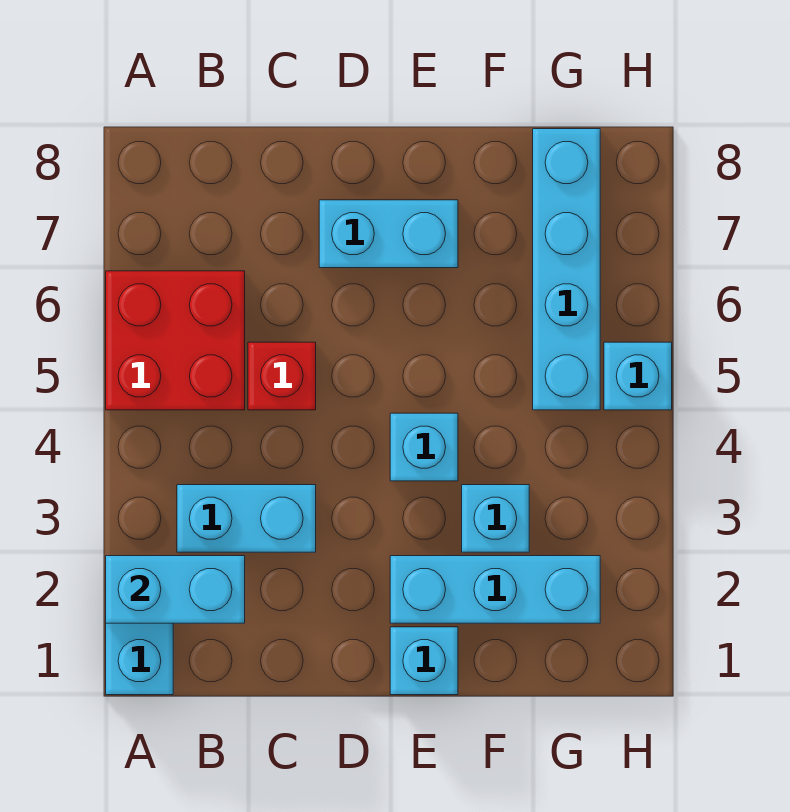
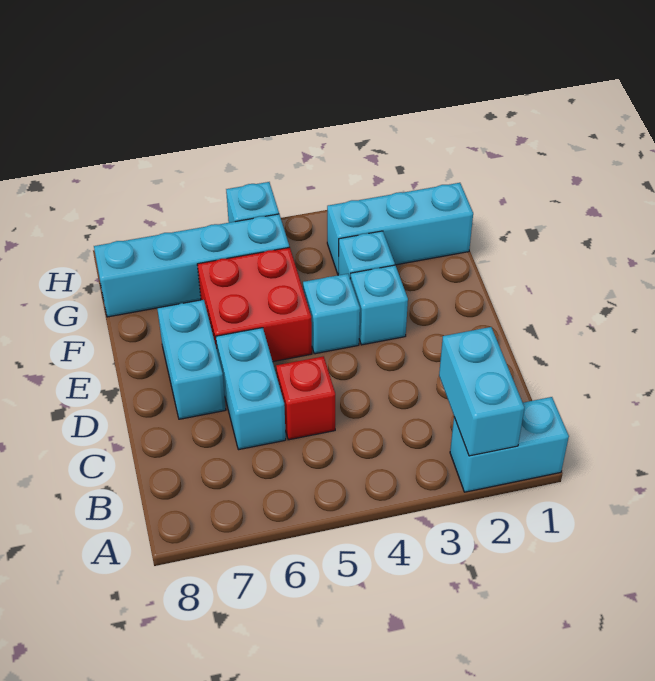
red 2x2 brick [106,271,245,410] -> red 2x2 brick moved to [197,247,312,362]
cyan 1x2 brick [177,485,316,552] -> cyan 1x2 brick moved to [216,328,286,450]
cyan 1x1 brick [390,627,458,695] -> cyan 1x1 brick moved to [350,265,408,345]
cyan 1x3 brick [390,556,600,623] -> cyan 1x3 brick turned to [327,183,473,274]

